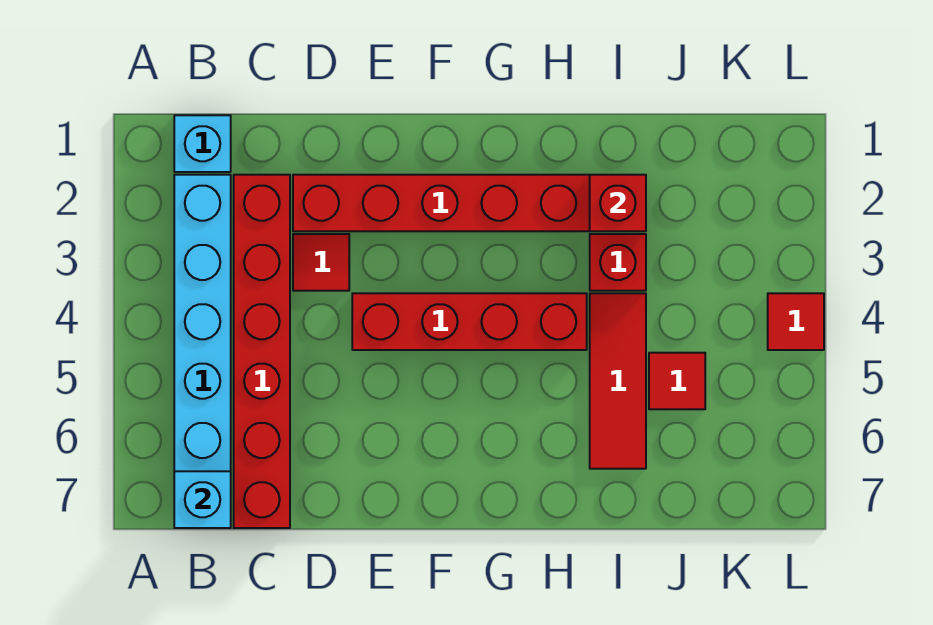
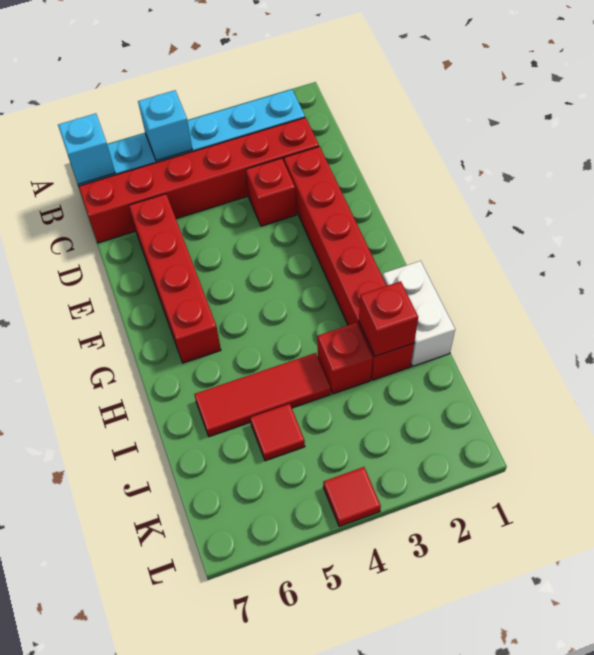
cyan 1x1 brick [174,115,231,172] -> cyan 1x1 brick moved to [138,90,192,161]
red 1x1 tile [293,234,349,291] -> red 1x1 brick [246,158,296,226]
red 1x4 brick [352,293,587,350] -> red 1x4 brick moved to [129,194,221,363]
none -> white 1x2 brick [383,261,455,366]

